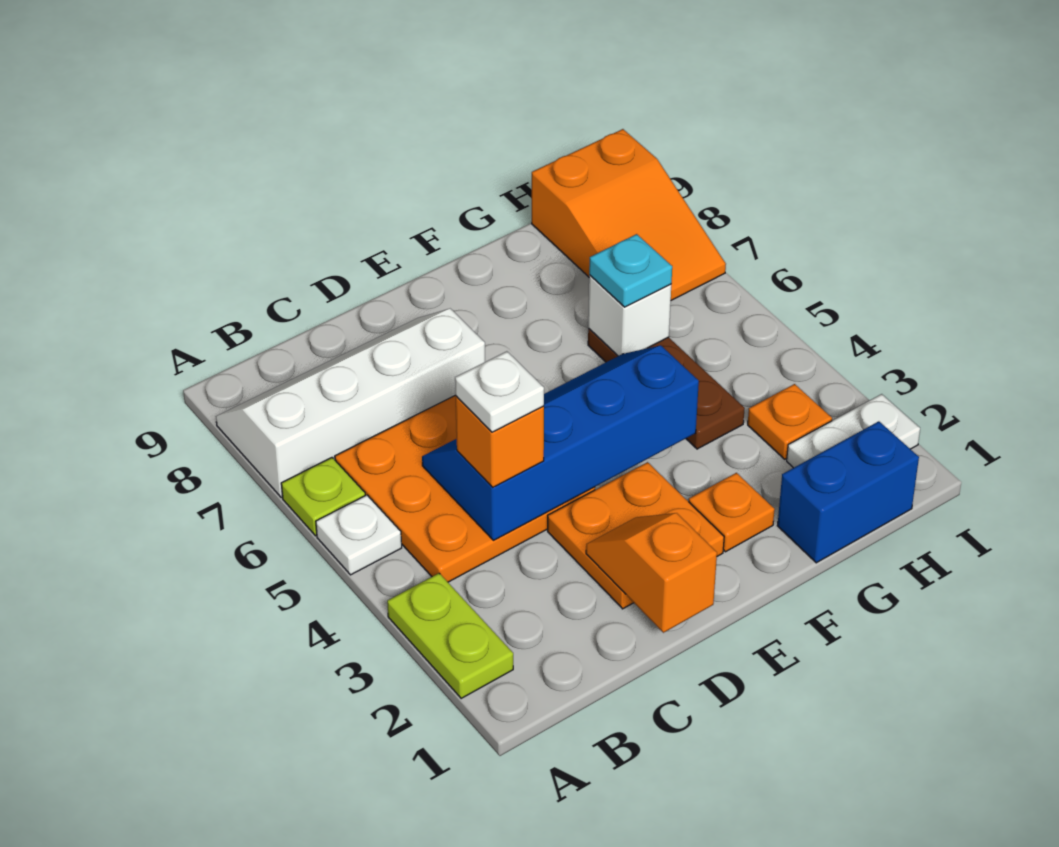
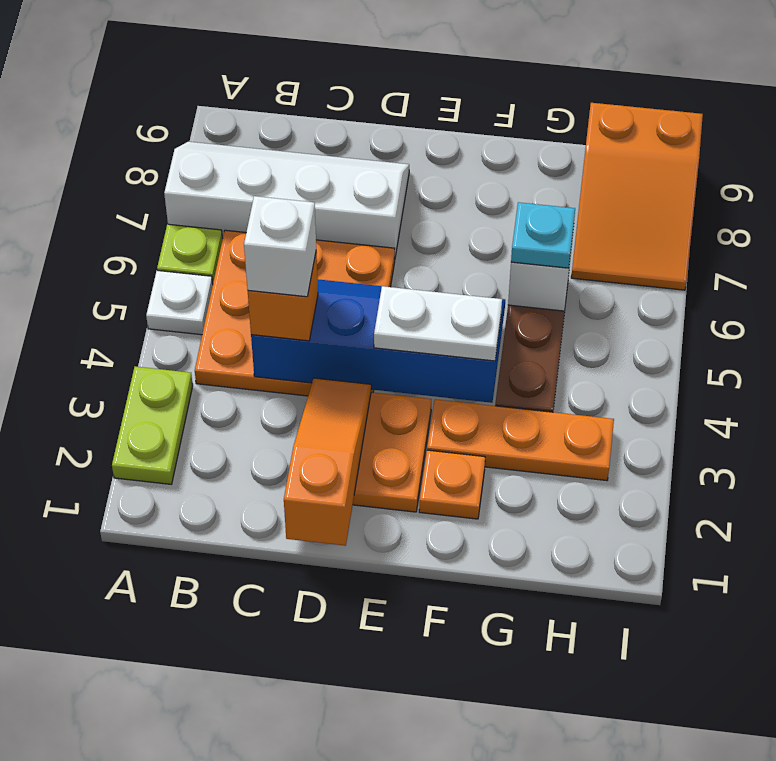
white 1x1 plate [455,351,544,432] -> white 1x1 brick [244,196,316,297]
orange 1x2 slope [586,513,717,633] -> orange 1x3 slope [284,378,371,546]
blue 1x2 brick [777,421,919,563] -> none
white 1x2 plate [787,394,920,468] -> white 1x2 plate moved to [374,286,502,361]
orange 1x1 plate [748,384,832,459] -> orange 1x3 plate [427,399,614,481]

